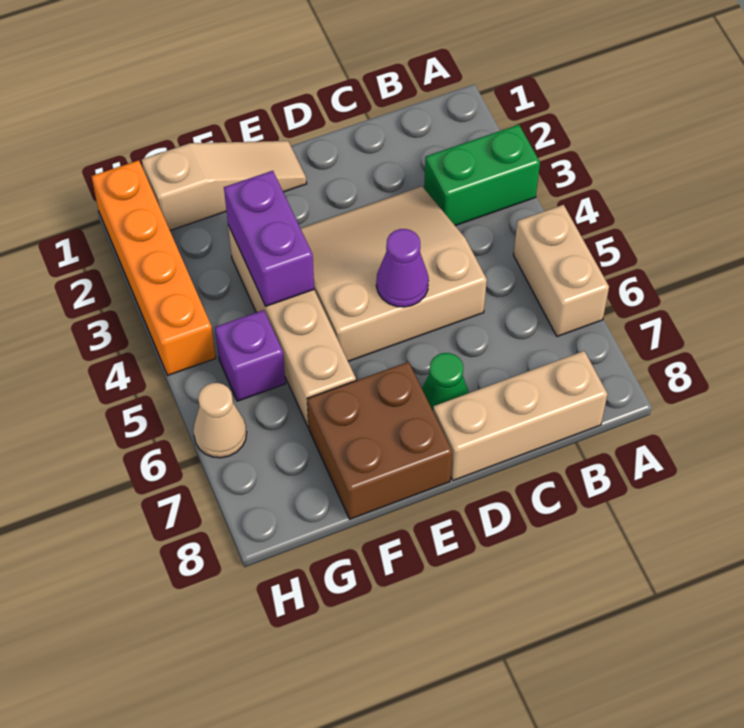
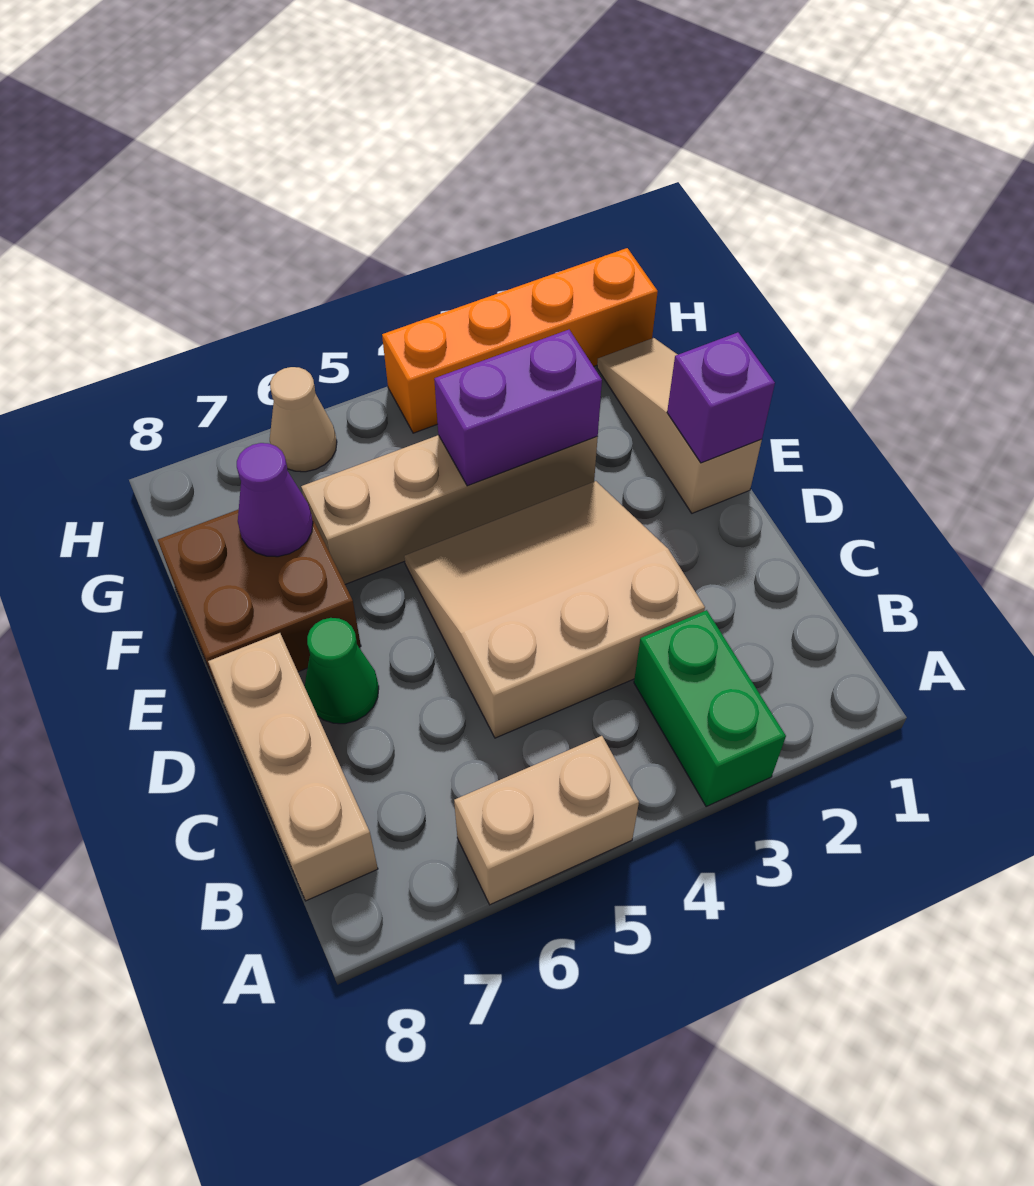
tan 3x3 slope [300,187,487,361] -> tan 3x3 slope turned to [404,481,705,738]
purple 1x1 cone [376,229,429,307] -> purple 1x1 cone moved to [237,443,313,557]
tan 1x3 slope [142,141,307,230] -> tan 1x3 slope turned to [597,338,762,513]
purple 1x1 brick [215,310,286,401] -> purple 1x1 brick moved to [667,332,775,463]

